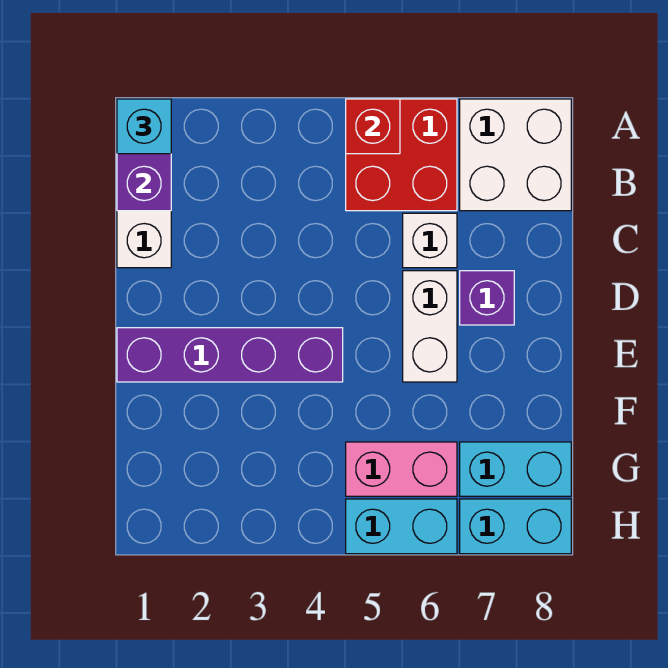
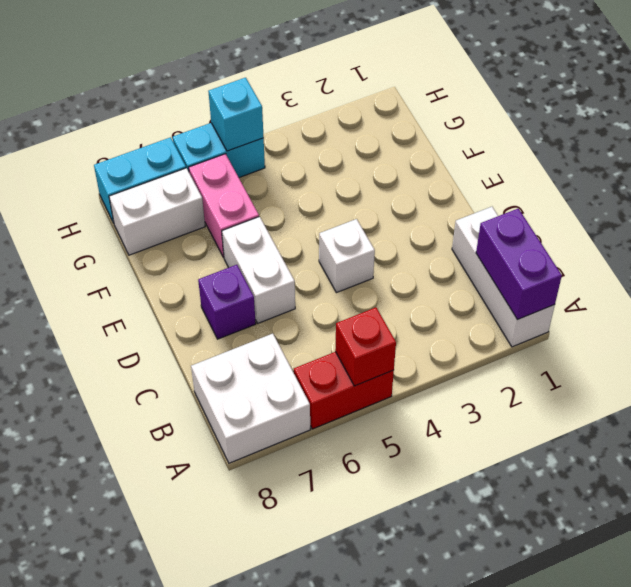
cyan 1x1 brick [117,99,171,154] -> cyan 1x1 brick moved to [208,78,264,151]
red 2x2 brick [346,99,457,211] -> red 1x2 brick [294,352,394,429]
white 1x1 brick [403,213,457,268] -> white 1x1 brick moved to [319,219,375,293]
purple 1x4 brick [117,328,343,382] -> none
pink 1x2 brick [346,442,457,496] -> pink 1x2 brick turned to [189,154,259,258]
cyan 1x2 brick [460,442,571,496] -> white 1x2 brick [109,168,205,255]

